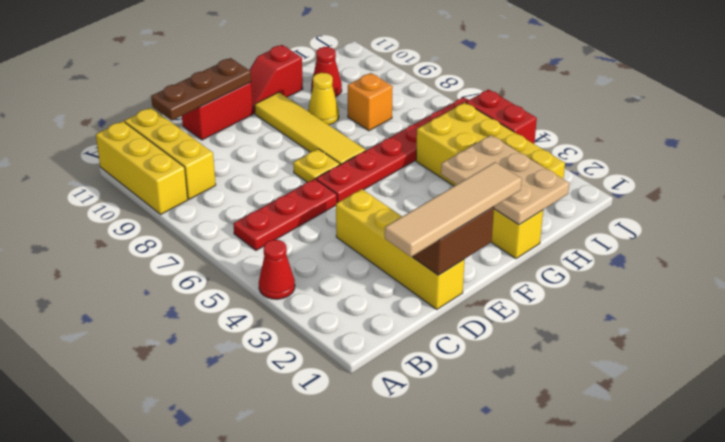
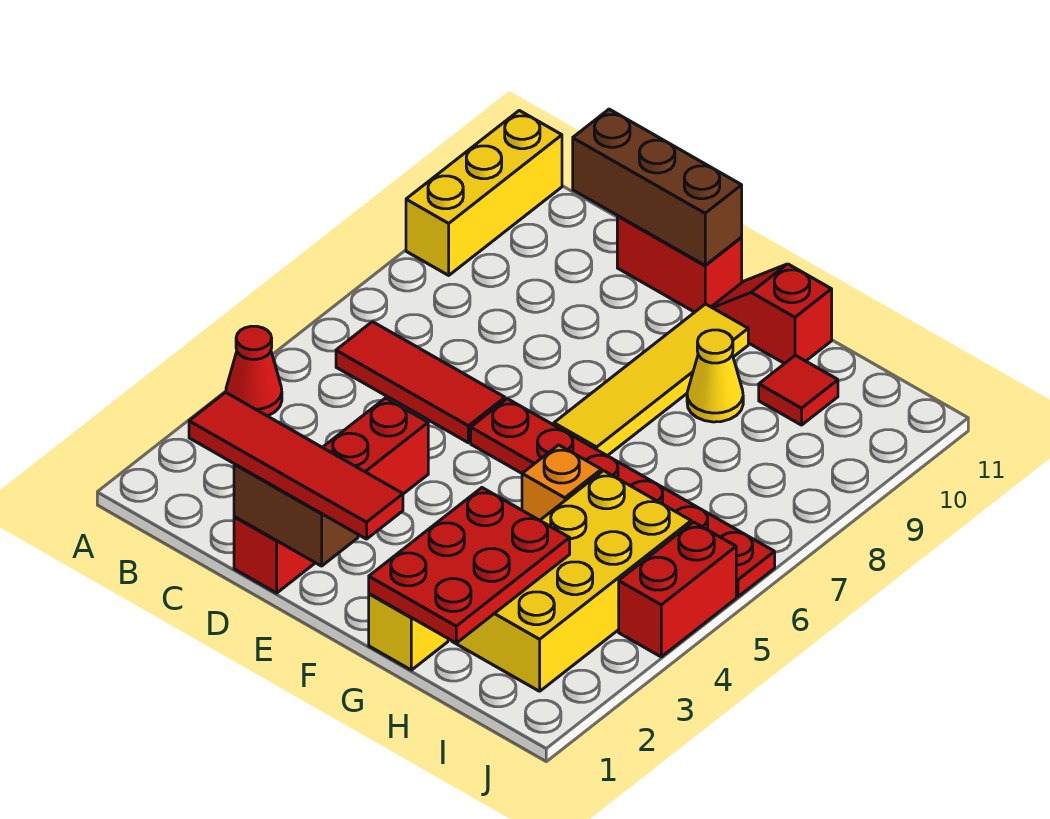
red 1x3 plate [233,179,337,250] -> red 1x3 tile [336,322,505,443]
yellow 1x3 brick [124,108,216,199] -> none
tan 1x4 tile [385,162,522,257] -> red 1x4 tile [189,392,403,539]
brown 1x3 plate [151,58,251,120] -> brown 1x3 brick [573,109,742,265]
yellow 1x4 brick [336,189,465,310] -> red 1x4 brick [234,398,428,593]
yellow 1x1 plate [293,149,340,182] -> none
tan 2x3 plate [441,135,569,225] -> red 2x3 plate [369,488,570,643]
orange 1x1 brick [348,73,393,131] -> orange 1x1 brick moved to [522,445,601,520]
red 1x1 cone [311,47,342,97] -> red 1x1 tile [759,355,838,425]

